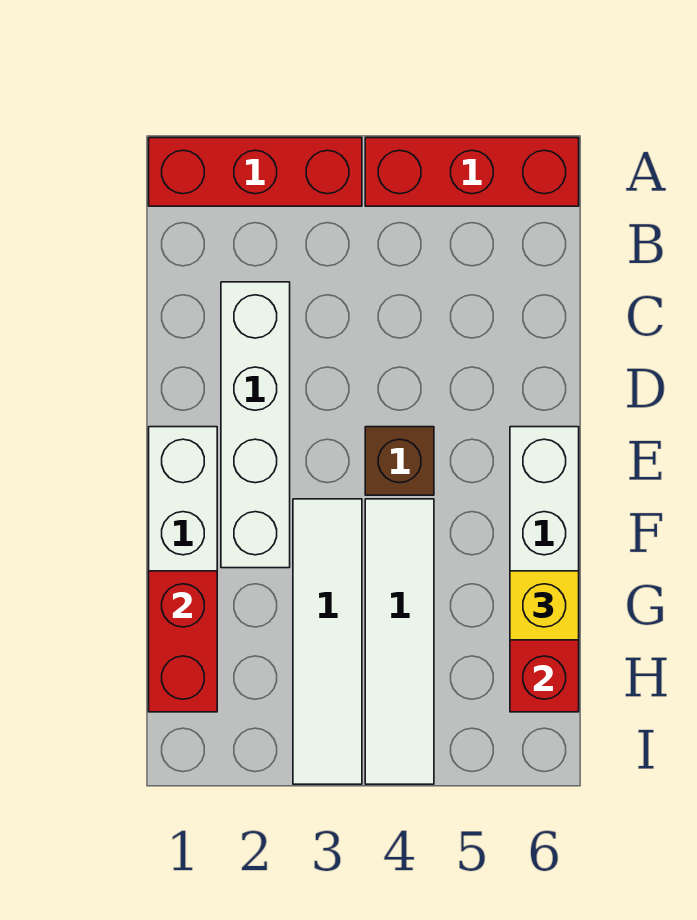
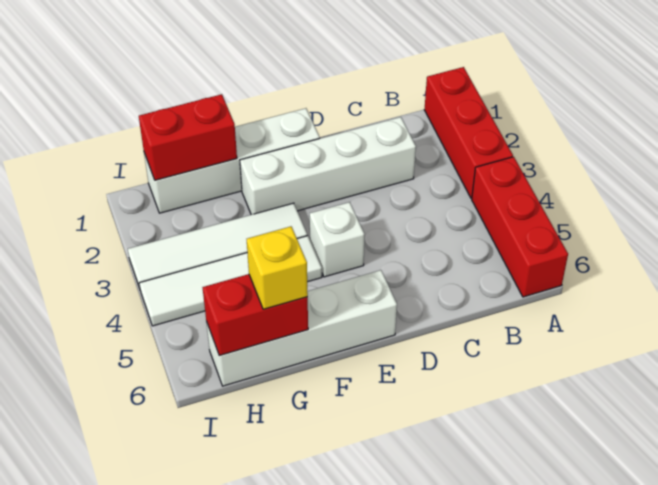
brown 1x1 brick [365,427,434,495] -> white 1x1 brick [310,202,364,277]

